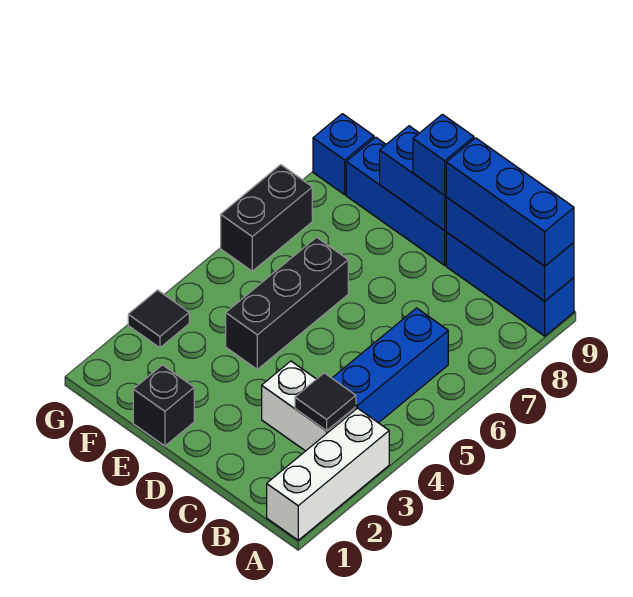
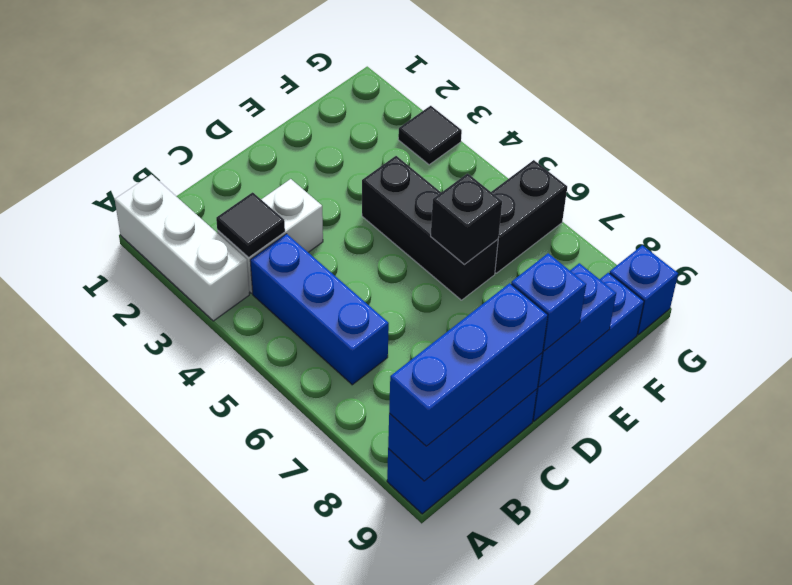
black 1x1 brick [133,365,194,446] -> black 1x1 brick moved to [431,173,502,264]
black 1x2 brick [221,165,312,271] -> black 1x2 brick turned to [492,160,567,273]

